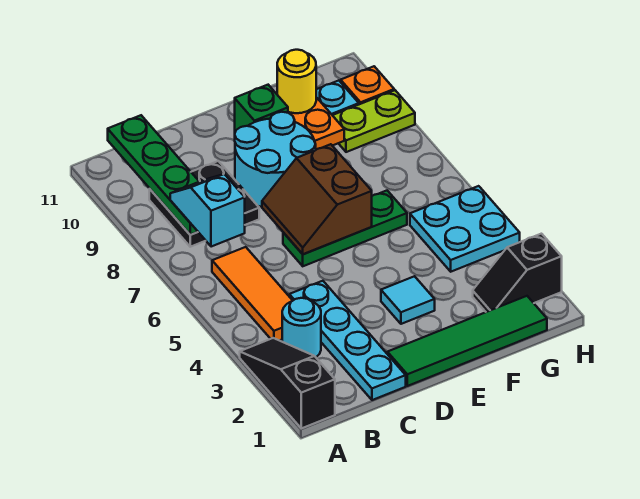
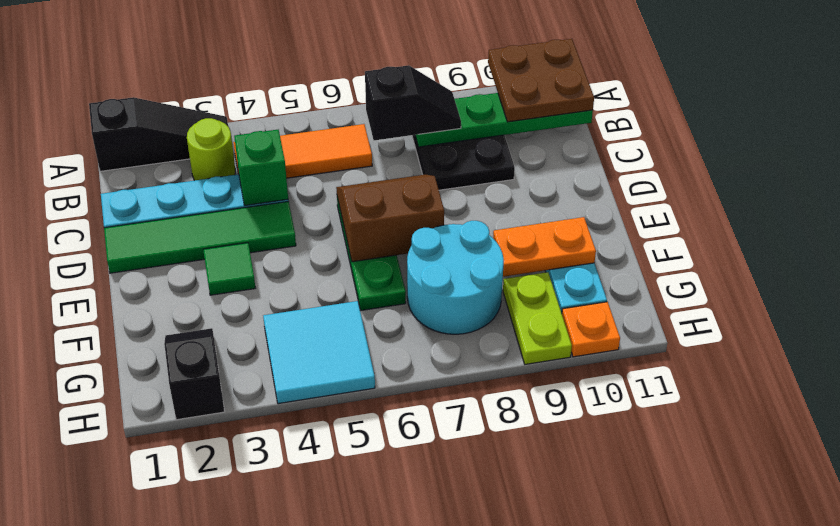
none -> brown 2x2 plate [488,39,594,122]
cyan 1x1 round brick [282,298,321,357] -> lime 1x1 round brick [187,118,235,181]
cyan 1x2 slope [170,174,245,247] -> black 1x2 slope [365,65,461,140]
green 1x4 tile [387,296,547,386] -> green 1x4 tile turned to [104,201,296,273]
cyan 2x2 round brick [235,112,316,207] -> cyan 2x2 round brick moved to [407,221,504,334]
cyan 1x1 tile [381,276,435,324] -> green 1x1 tile [203,243,255,295]
green 1x1 brick [235,85,288,132] -> green 1x1 brick moved to [234,130,288,205]
yellow 1x1 round brick [277,50,316,113] -> none
cyan 2x2 plate [410,186,520,272] -> cyan 2x2 tile [263,301,375,404]

